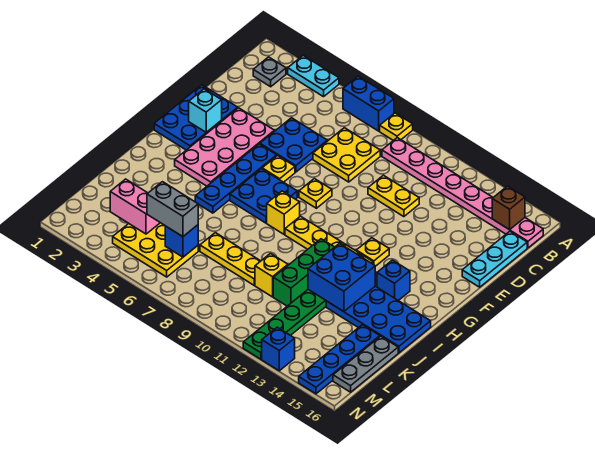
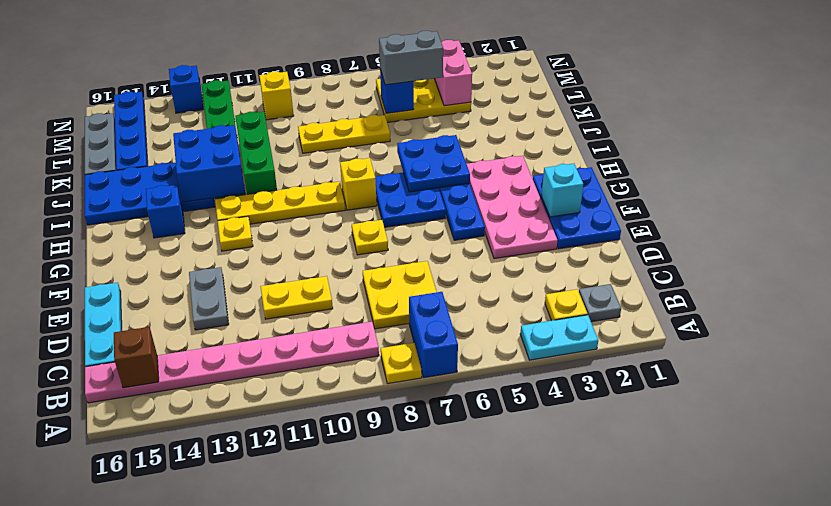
blue 1x2 brick [343,76,394,131] -> blue 1x2 brick turned to [409,292,458,378]
blue 2x2 plate [260,118,327,172] -> blue 2x2 plate moved to [397,135,470,192]
none -> grey 1x2 plate [189,267,229,330]
yellow 1x1 plate [262,156,295,182] -> yellow 1x1 plate moved to [545,289,587,321]
yellow 1x1 brick [255,254,288,297] -> yellow 1x1 brick moved to [259,71,294,120]
pink 1x2 brick [110,179,160,234] -> pink 1x2 brick turned to [434,40,472,106]

